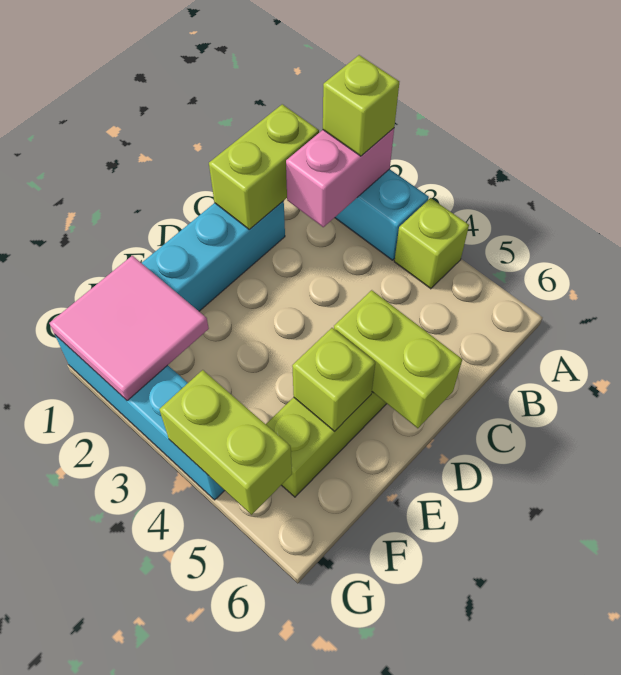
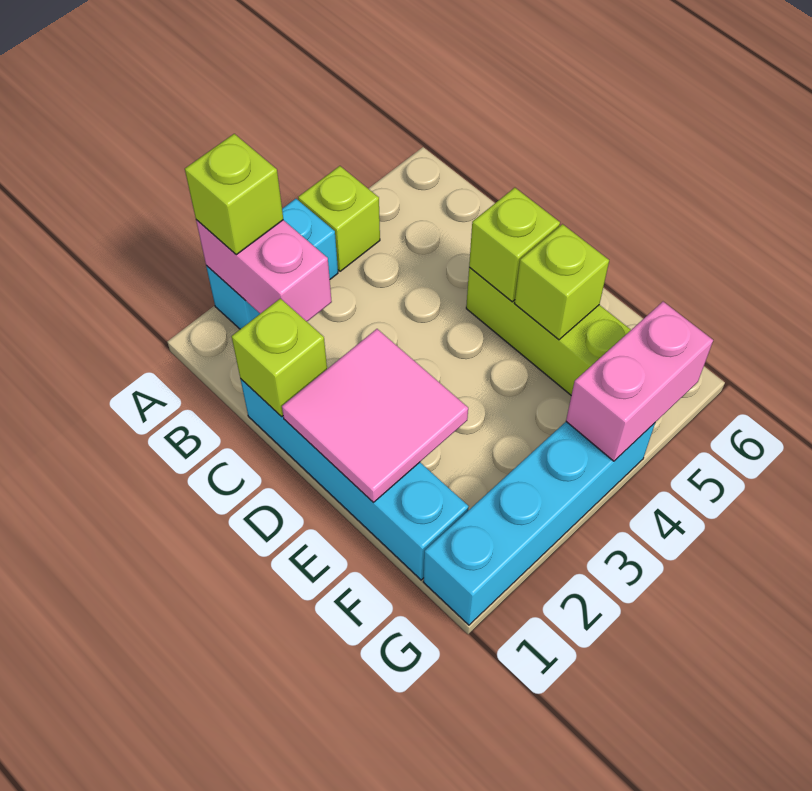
lime 1x2 brick [209,104,319,230] -> lime 1x1 brick [232,298,327,417]
lime 1x2 brick [334,290,462,428] -> lime 1x1 brick [469,188,560,302]
pink 2x2 tile [50,256,209,401] -> pink 2x2 tile moved to [282,329,468,502]
lime 1x2 brick [159,370,292,515] -> pink 1x2 brick [566,302,713,461]

